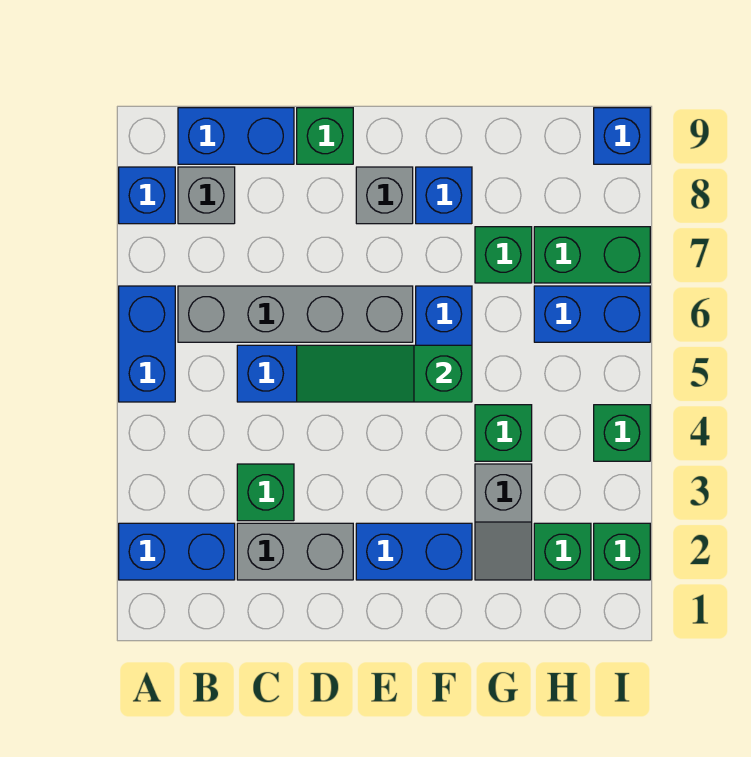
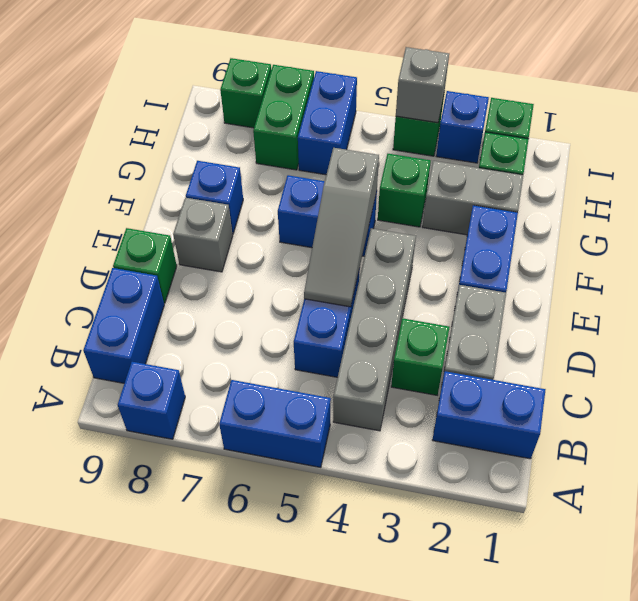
blue 1x2 brick [119,523,235,580] -> blue 1x2 brick turned to [433,371,546,459]
grey 1x4 brick [178,286,413,342] -> grey 1x4 brick moved to [333,228,416,431]
grey 1x1 brick [178,167,235,224] -> grey 1x1 brick moved to [396,47,449,123]
green 1x3 slope [297,345,472,402] -> grey 1x3 slope [304,148,379,307]
grey 1x2 slope [475,464,532,580] -> grey 1x2 brick [422,161,523,235]
green 1x1 brick [475,227,532,283] -> green 1x1 brick moved to [220,58,271,128]
blue 1x1 brick [594,108,650,164] -> blue 1x1 brick moved to [436,91,489,163]

